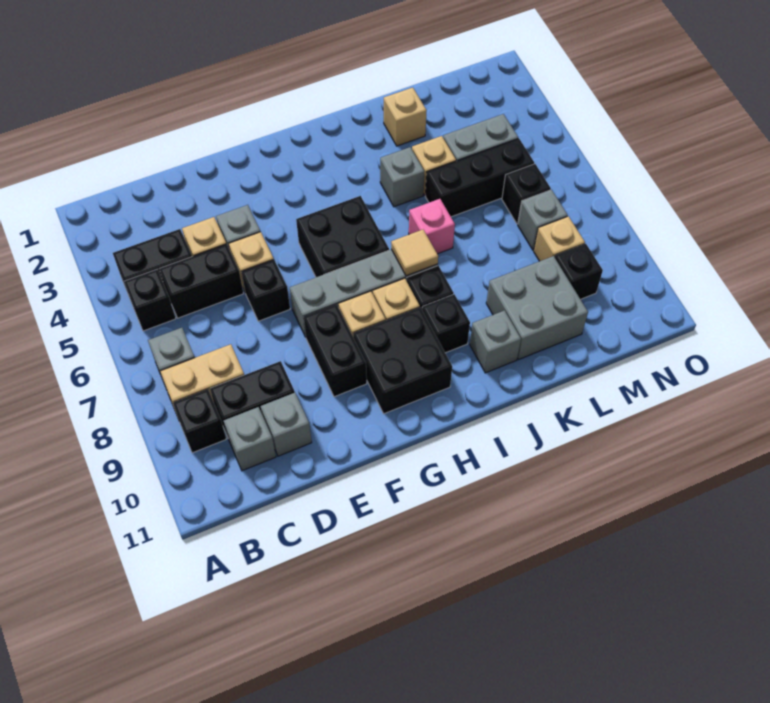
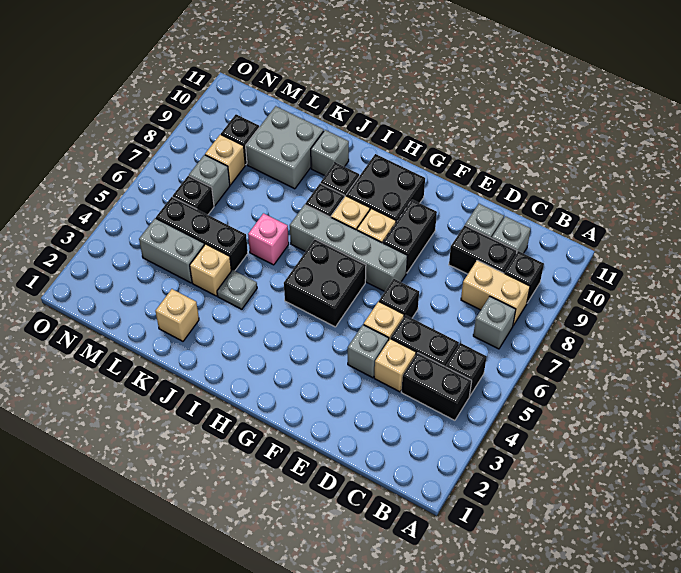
tan 1x1 tile [391,230,438,276] -> none
grey 1x1 brick [380,147,424,207] -> grey 1x1 plate [217,270,257,309]

